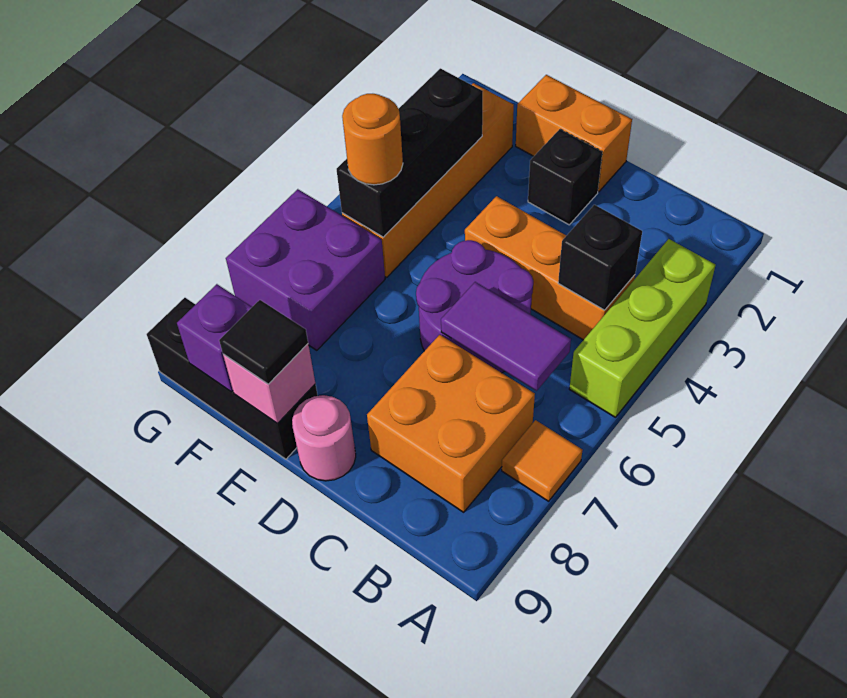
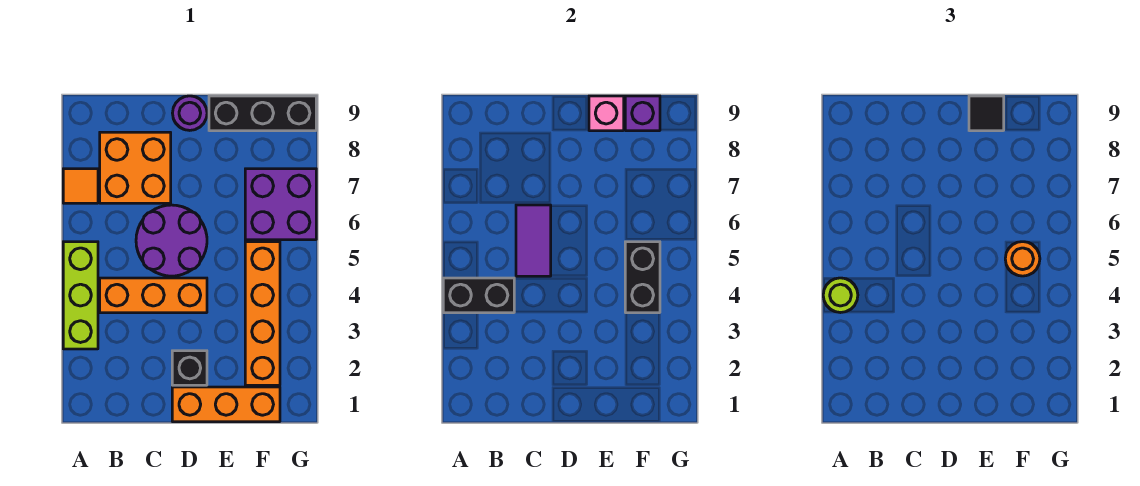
none -> lime 1x1 round brick [823,278,858,313]
black 1x1 brick [558,205,642,310] -> black 1x2 brick [443,278,514,313]
purple 1x2 tile [441,282,571,391] -> purple 1x2 tile turned to [516,205,551,276]
orange 1x2 brick [516,75,632,192] -> orange 1x3 brick [172,387,280,422]
pink 1x1 round brick [292,395,356,481] -> purple 1x1 round brick [173,96,207,130]
black 1x3 brick [337,68,483,237] -> black 1x2 brick [625,242,660,313]

